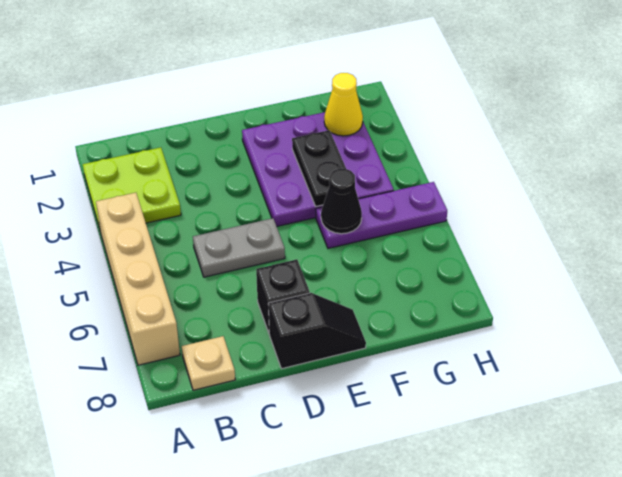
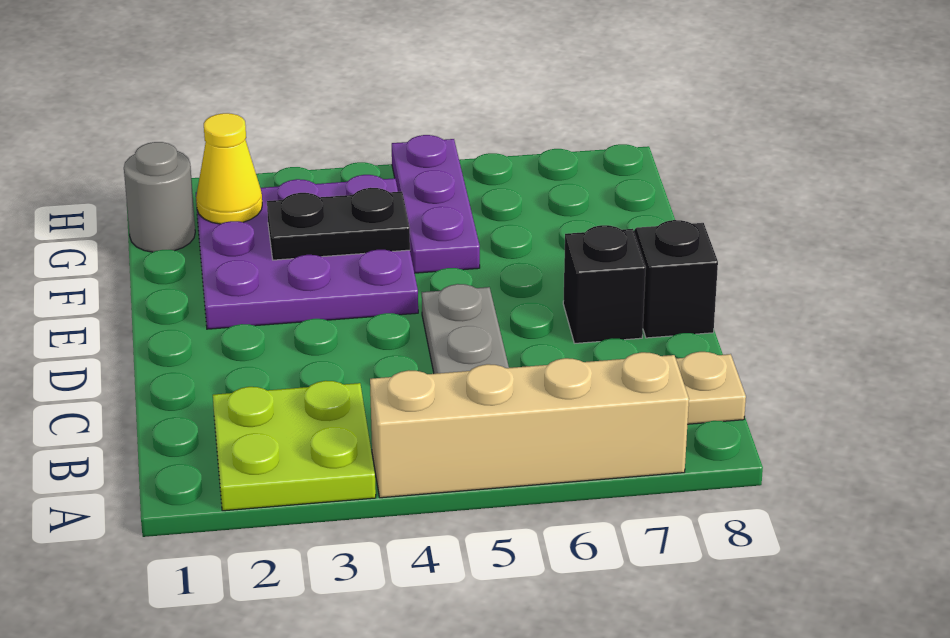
black 1x1 cone [321,169,362,234] -> none
none -> grey 1x1 round brick [124,142,195,252]

